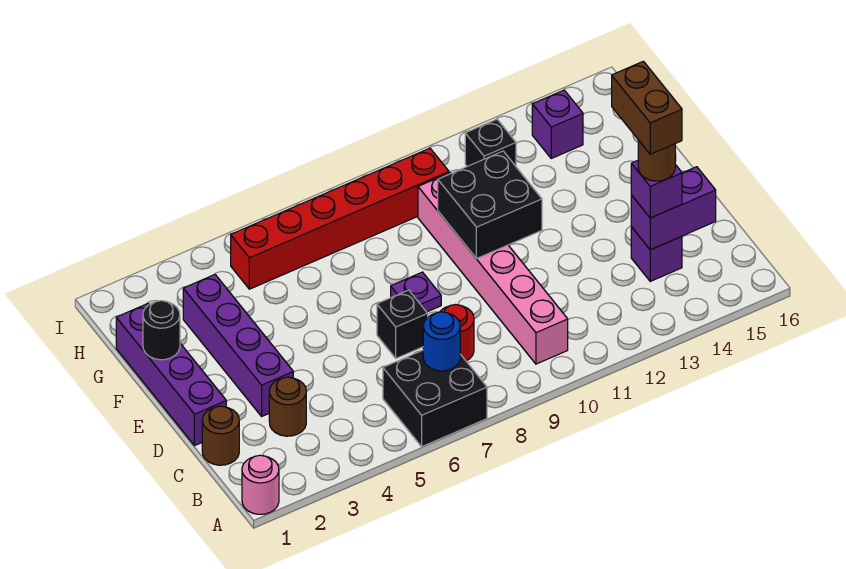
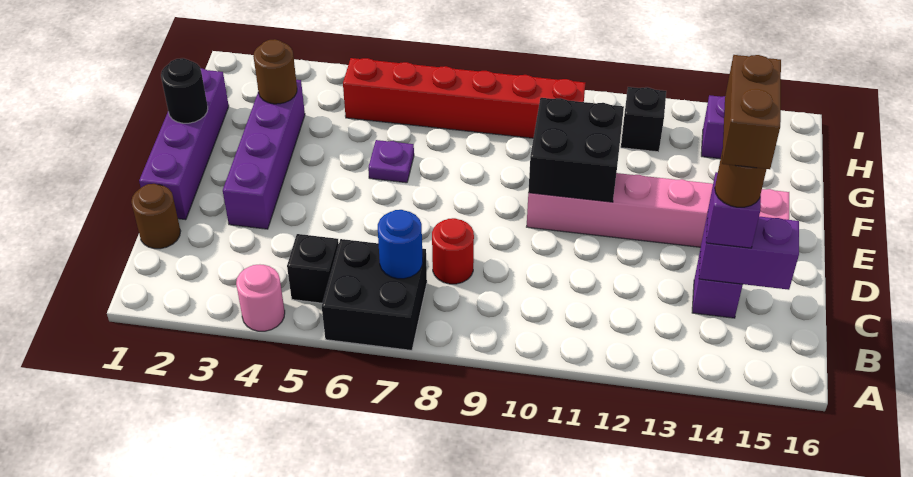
pink 1x1 round brick [242,455,279,514] -> pink 1x1 round brick moved to [236,265,285,331]
pink 1x6 brick [418,173,568,364] -> pink 1x6 brick turned to [527,173,789,247]
brown 1x1 round brick [269,377,306,436] -> brown 1x1 round brick moved to [253,39,297,104]
black 1x1 brick [377,290,428,358] -> black 1x1 brick moved to [287,234,339,303]
purple 1x1 plate [391,272,441,312] -> purple 1x1 plate moved to [368,140,414,183]

